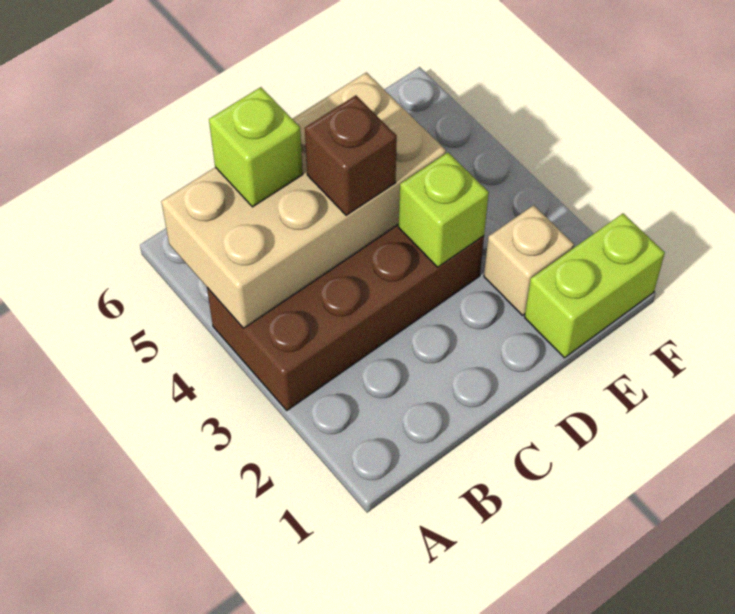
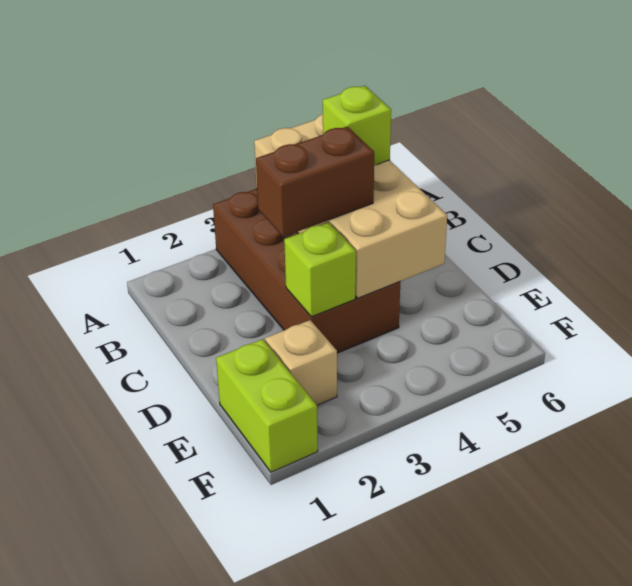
brown 1x1 brick [305,95,397,215] -> brown 1x2 brick [256,126,374,237]

